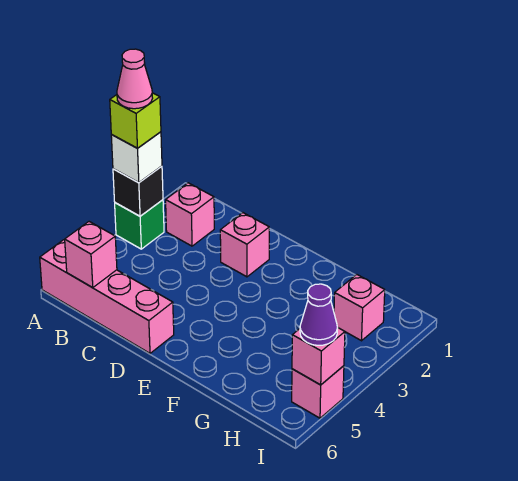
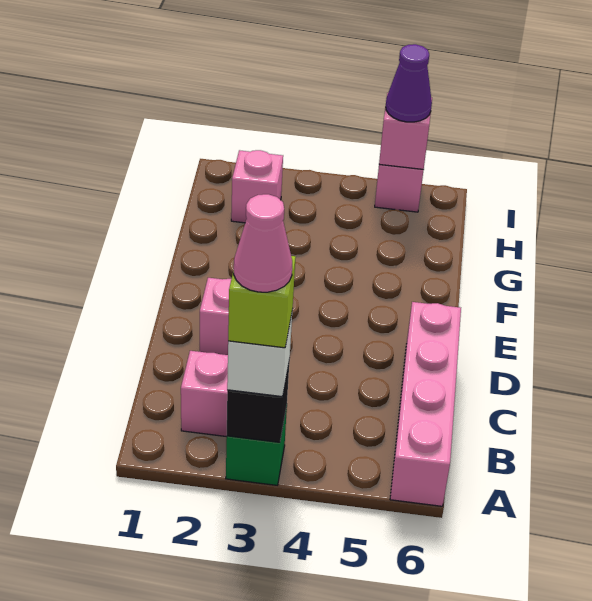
pink 1x1 brick [65,222,117,288] -> none

